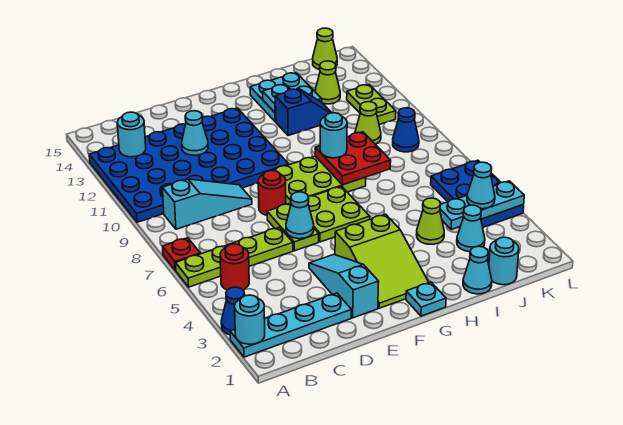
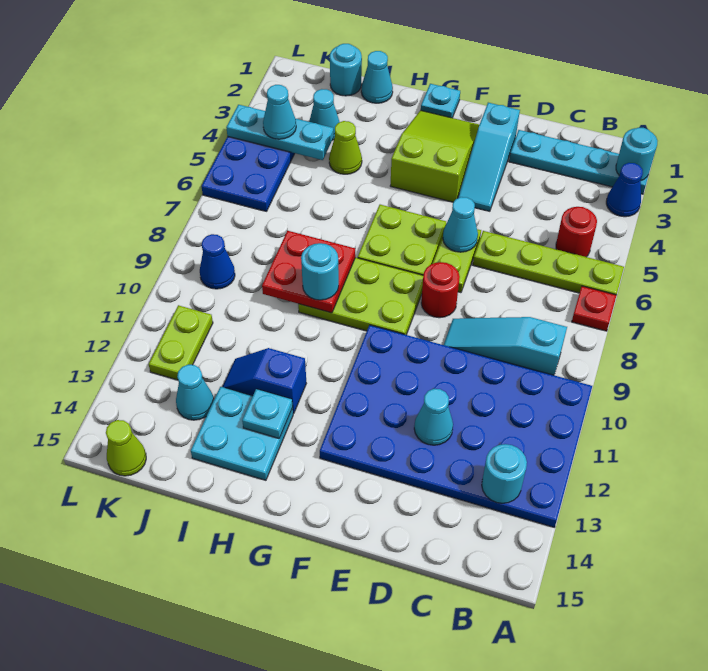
lime 1x1 cone [355,102,381,144] -> none
lime 1x1 cone [315,61,340,104] -> cyan 1x1 cone [176,365,214,420]

